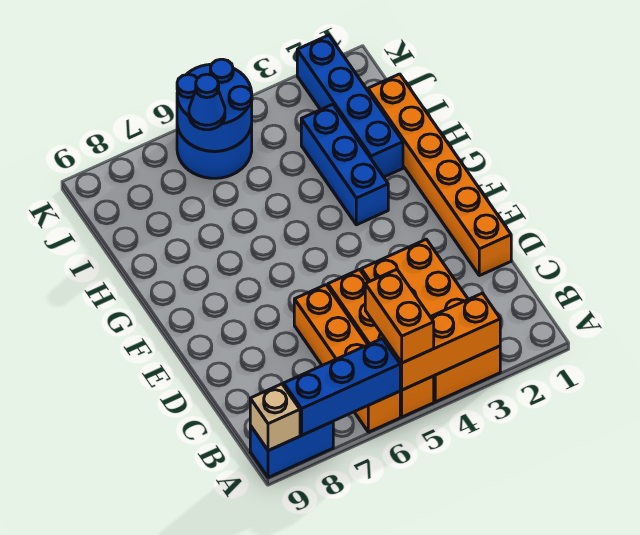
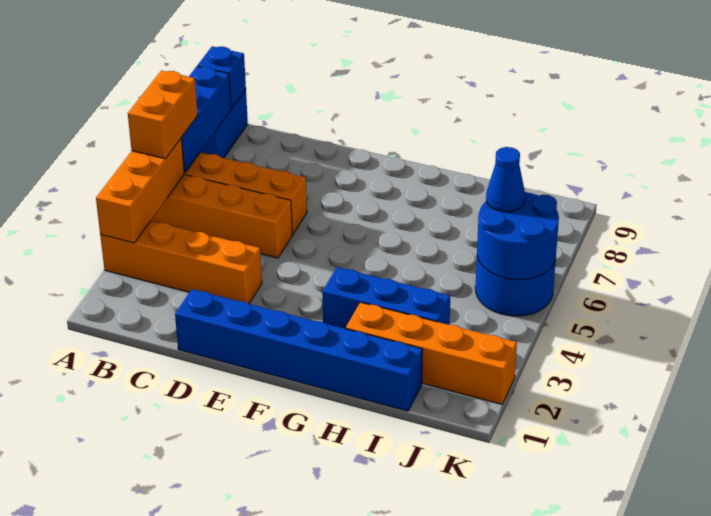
orange 2x4 brick [361,239,500,402] -> orange 1x4 brick [100,221,262,304]
orange 1x2 brick [365,269,434,363] -> orange 1x2 brick turned to [128,70,198,159]
tan 1x1 brick [250,384,300,451] -> blue 1x1 brick [197,46,246,108]
orange 1x6 brick [368,74,511,276] -> blue 1x6 brick [175,289,423,411]
blue 1x4 brick [297,35,403,177] -> orange 1x4 brick [346,302,517,404]

